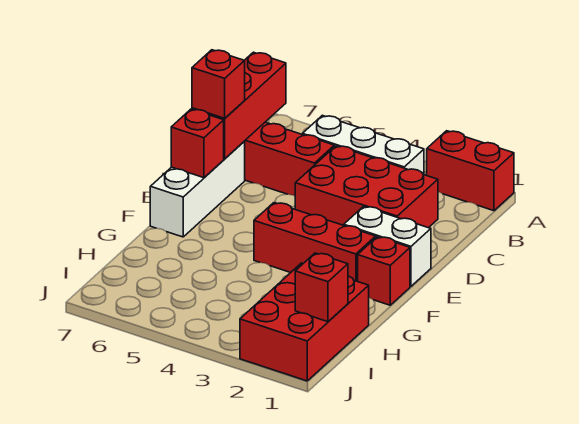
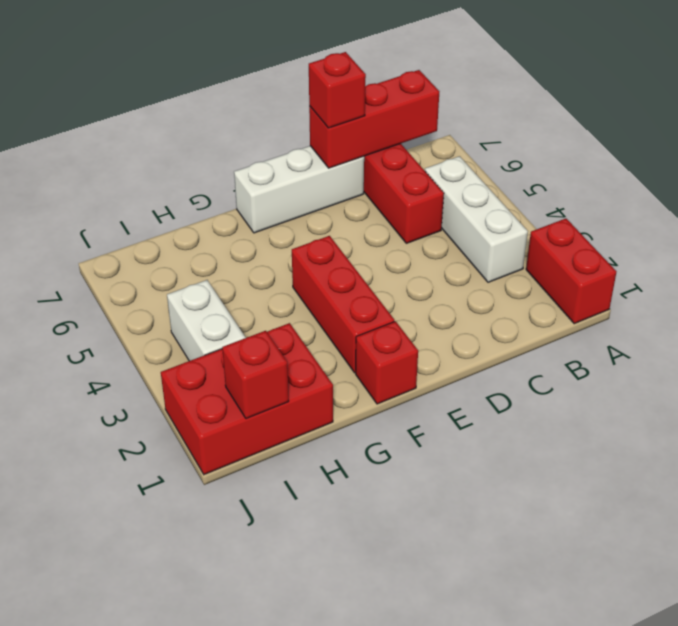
red 2x3 brick [295,146,438,228] -> none
white 1x2 brick [344,206,431,286] -> white 1x2 brick moved to [167,280,246,361]
red 1x1 brick [171,109,224,178] -> none

